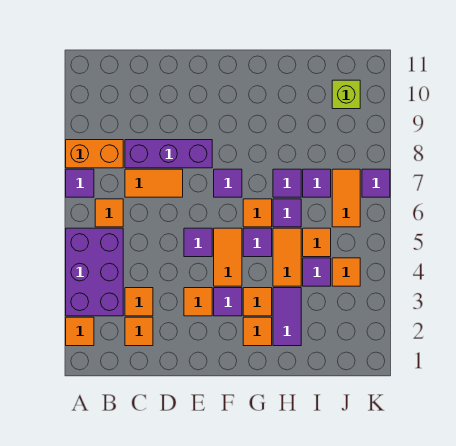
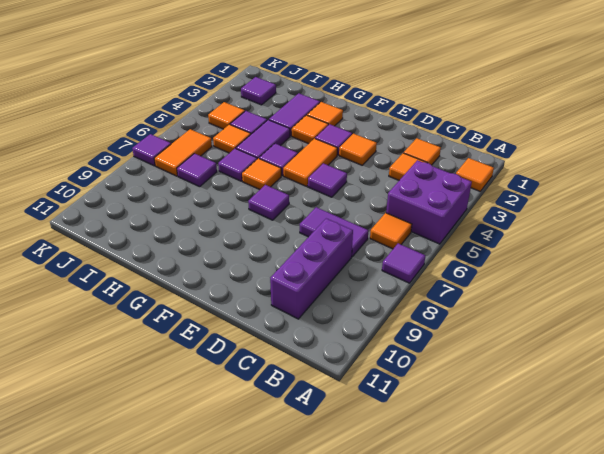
purple 2x3 brick [66,228,123,316] -> purple 2x2 brick [386,160,472,244]
orange 1x2 brick [66,140,123,168] -> none
orange 1x2 tile [125,169,183,197] -> purple 1x2 tile [300,207,368,257]
purple 1x3 brick [125,140,212,168] -> purple 1x3 brick turned to [270,218,353,319]
orange 1x2 tile [273,228,301,286] -> purple 1x2 tile [236,120,290,159]
purple 1x1 tile [273,169,301,197] -> purple 1x1 tile moved to [241,77,276,105]
lime 1x1 brick [332,80,360,109] -> none

